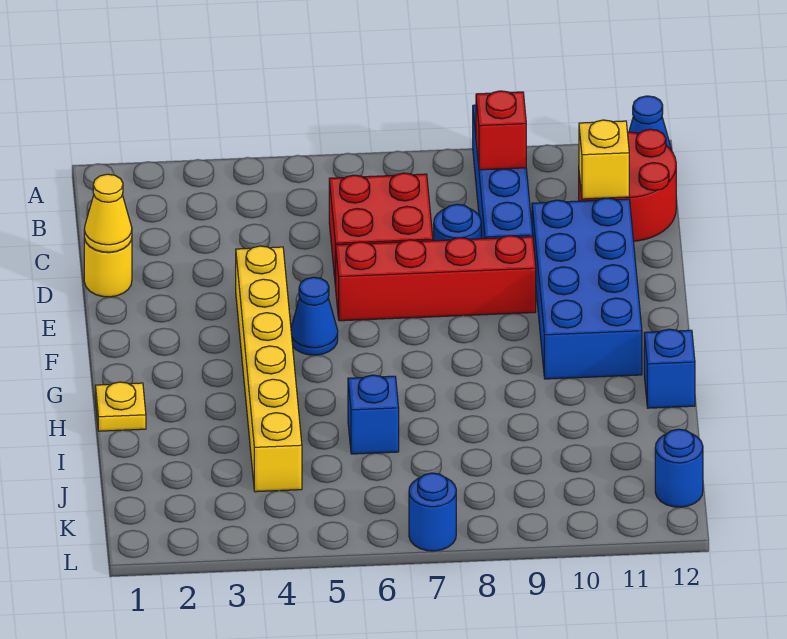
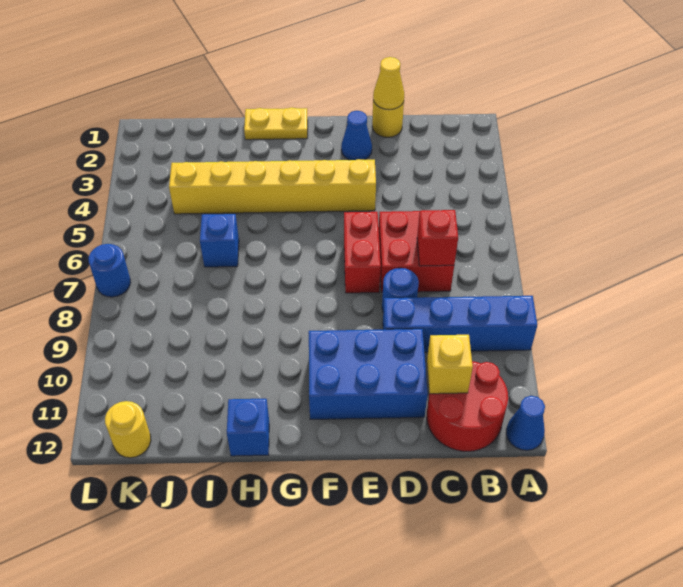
red 1x1 brick [476,91,526,170] -> red 1x1 brick moved to [417,210,458,266]
blue 2x4 brick [532,198,642,379] -> blue 2x3 brick [309,329,428,419]
red 1x4 brick [336,236,536,321] -> red 1x2 brick [344,212,381,293]
blue 1x1 cone [291,277,338,355] -> blue 1x1 cone moved to [341,111,372,160]
yellow 1x1 plate [95,382,146,431] -> yellow 1x2 plate [244,107,308,140]
blue 1x1 round brick [655,429,703,507] -> yellow 1x1 round brick [105,401,151,458]

